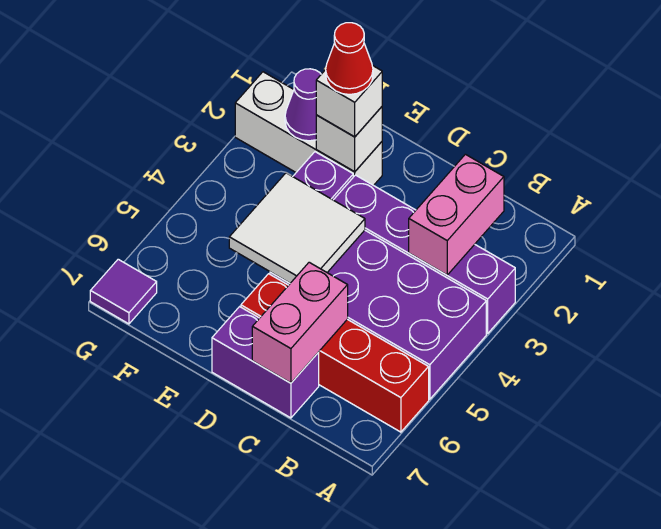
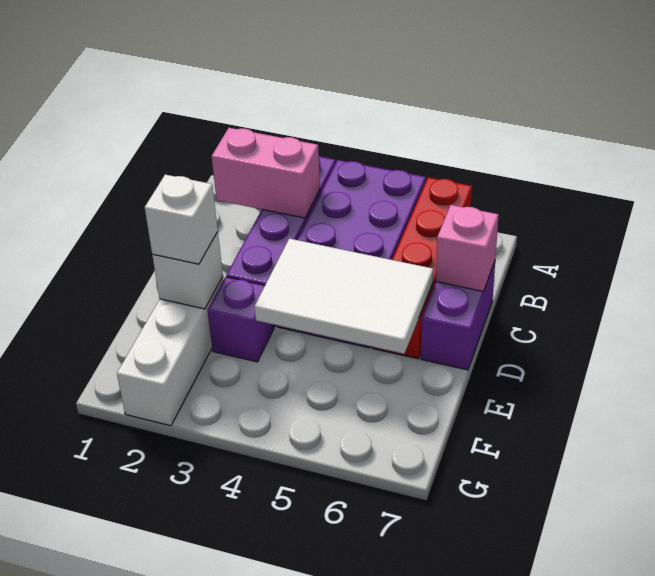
pink 1x2 brick [252,262,348,383] -> pink 1x1 brick [436,205,499,292]
white 2x2 tile [229,173,365,283] -> white 2x3 tile [254,239,433,354]
red 1x1 cone [326,23,373,94] -> none
purple 1x1 cone [285,69,321,141] -> none
purple 1x1 tile [90,259,157,324] -> none

